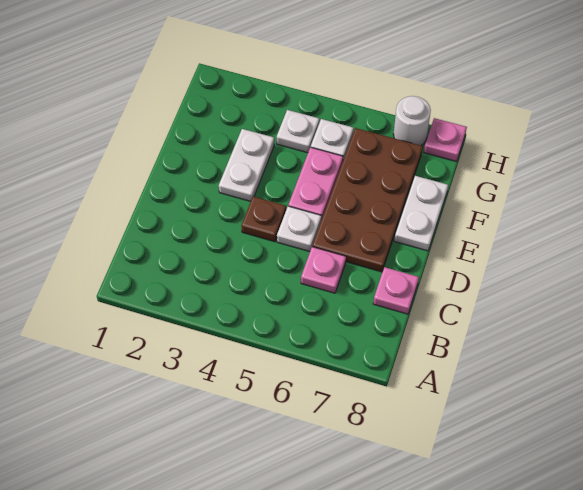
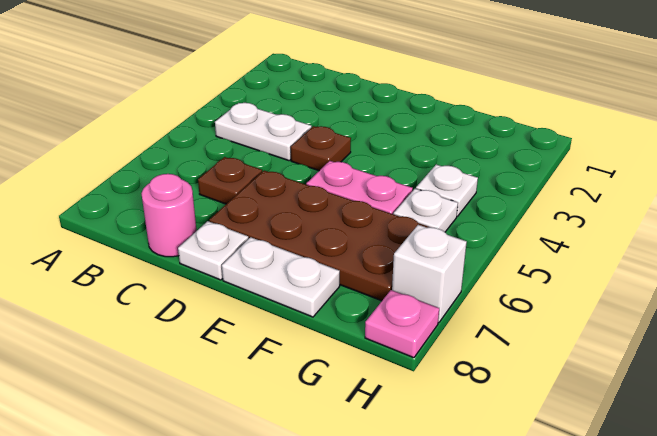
pink 1x1 plate [301,247,346,293] -> brown 1x1 plate [198,157,262,204]
pink 1x1 plate [373,267,419,314] -> pink 1x1 round brick [141,174,197,257]
white 1x1 plate [277,206,321,252] -> white 1x1 plate moved to [178,221,249,280]
white 1x2 plate [219,129,274,201] -> white 1x2 plate moved to [215,103,312,161]
white 1x1 round brick [393,96,431,145] -> white 1x1 brick [392,225,467,323]

